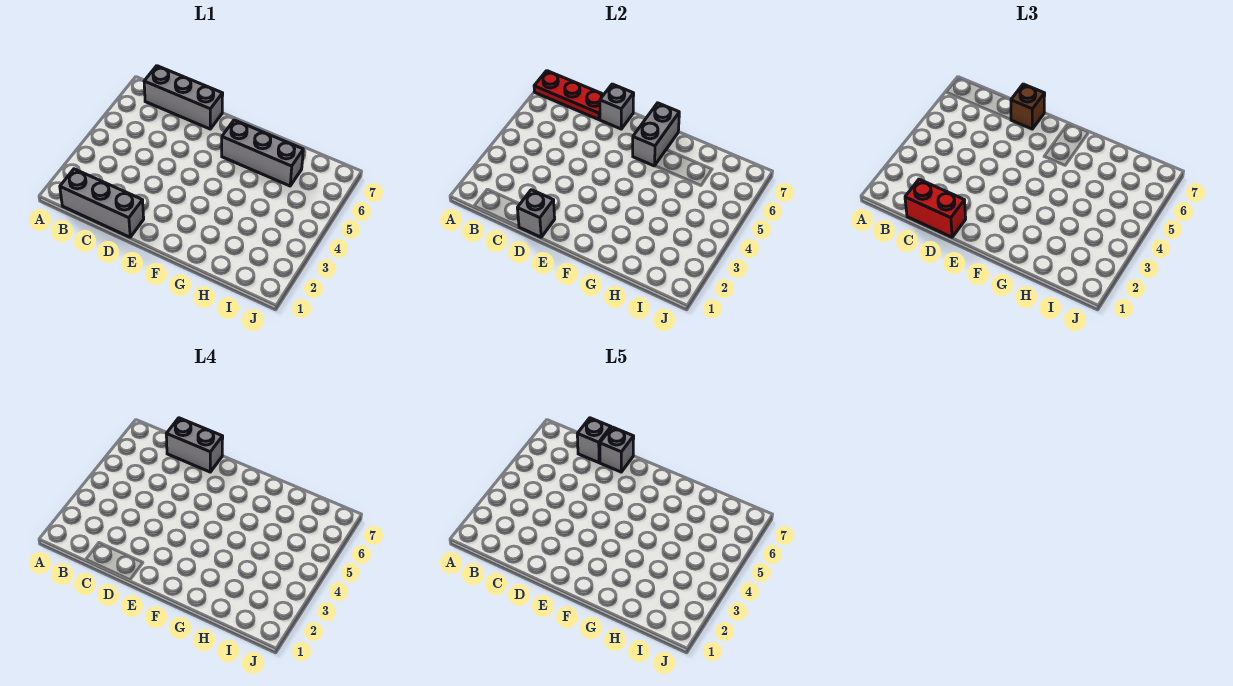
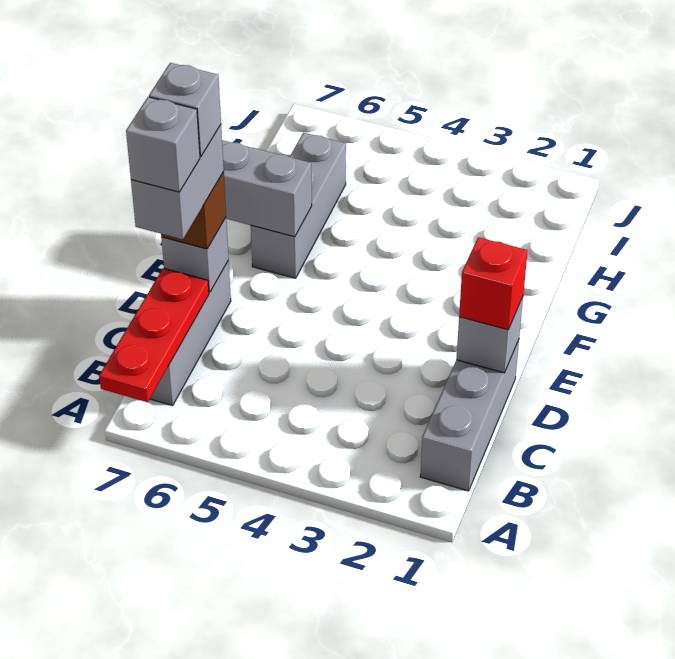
red 1x2 brick [905,179,966,237] -> red 1x1 brick [459,237,528,330]

